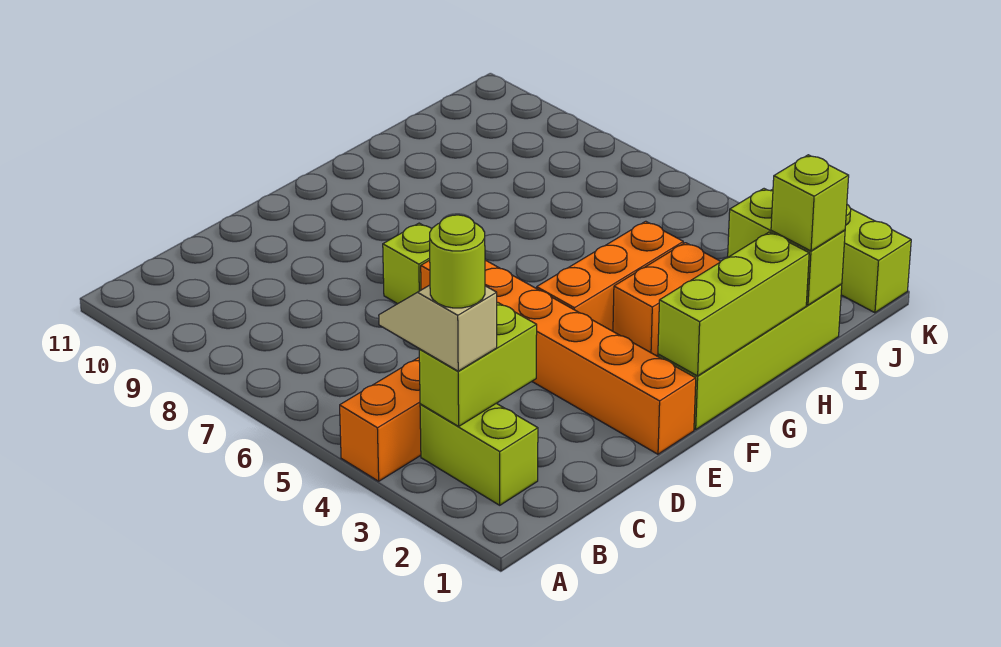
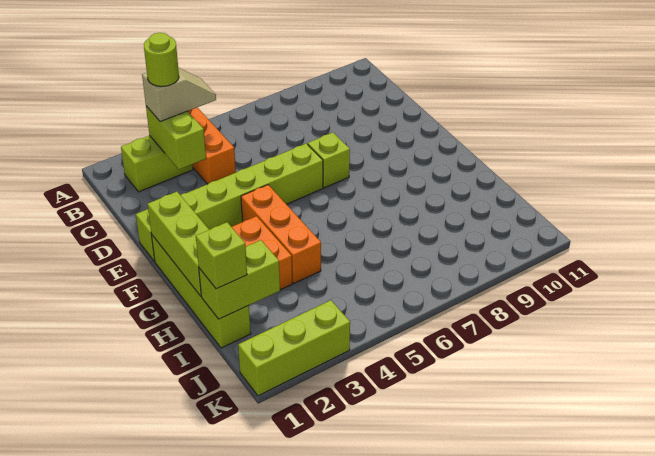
orange 1x6 brick [421,260,696,454] -> lime 1x6 brick [136,143,323,262]

